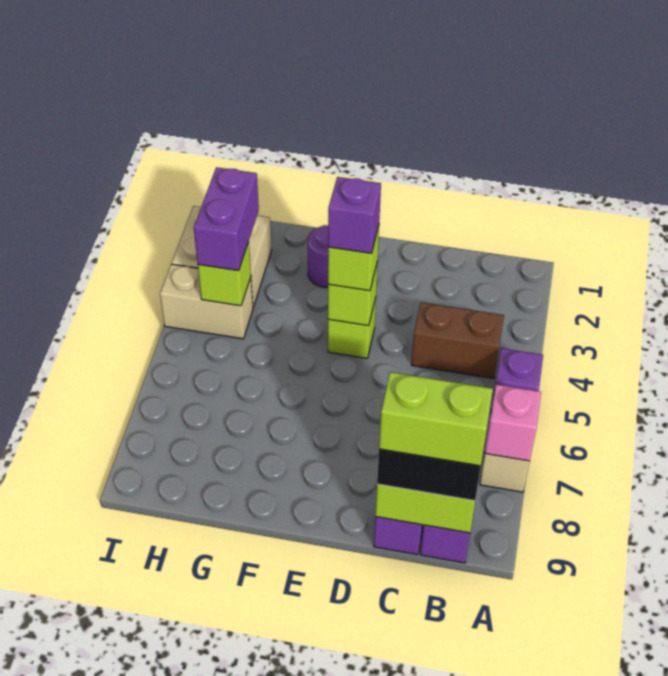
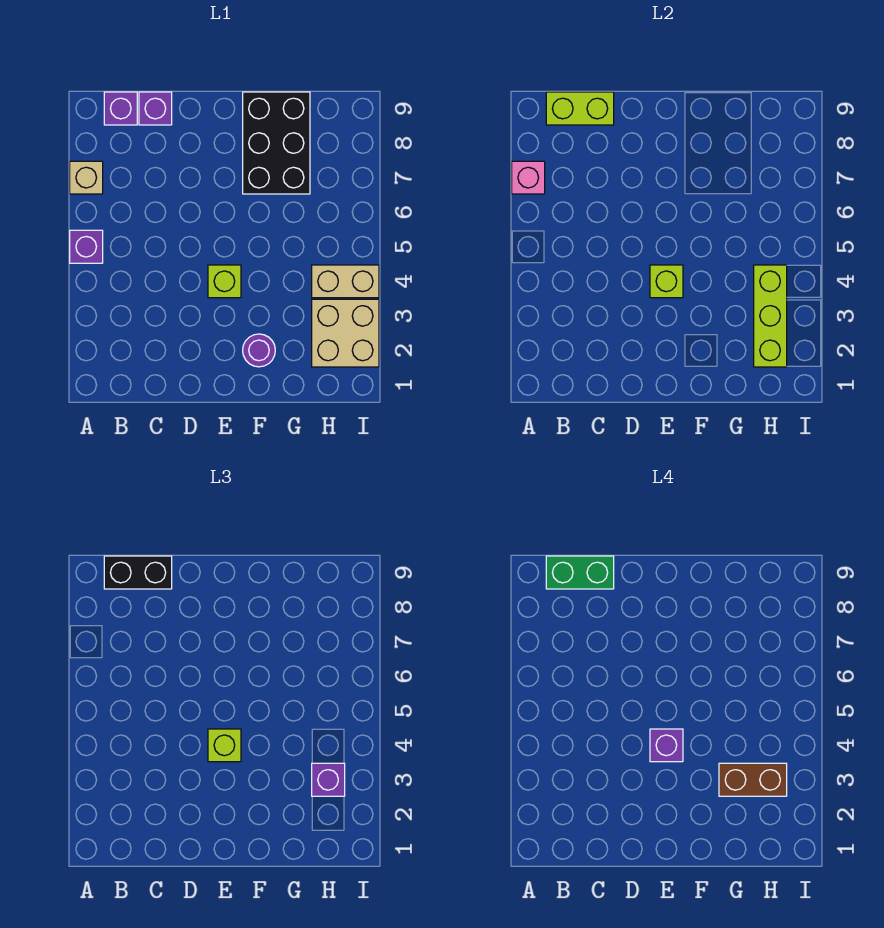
brown 1x2 brick [412,302,504,379] -> brown 1x2 brick moved to [719,763,787,796]
lime 1x2 brick [379,372,493,466] -> green 1x2 brick [546,556,614,589]
none -> black 2x3 brick [243,92,310,194]
purple 1x2 brick [194,167,259,271] -> purple 1x1 brick [312,763,345,796]
lime 1x1 brick [198,242,251,306] -> lime 1x3 brick [754,265,787,367]

